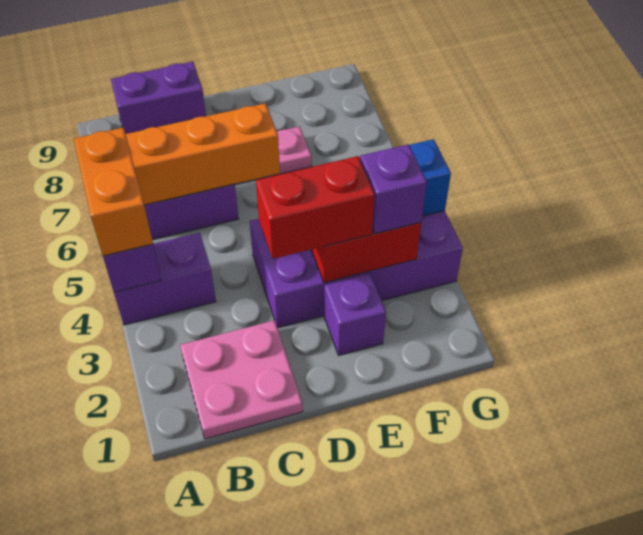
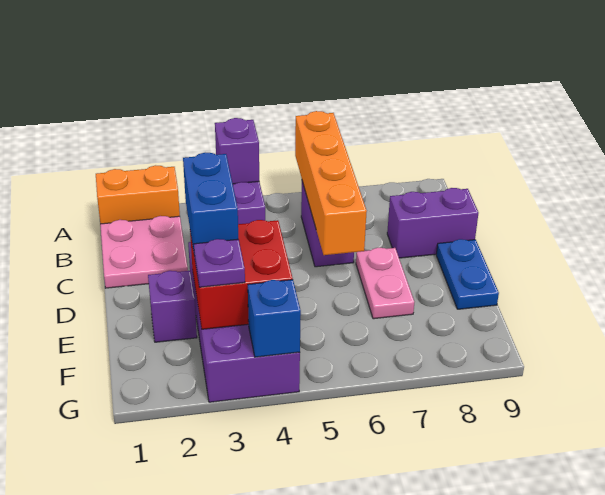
orange 1x2 brick [74,128,153,256] -> orange 1x2 brick moved to [96,165,180,224]
purple 1x2 brick [111,62,206,134] -> purple 1x2 brick turned to [387,188,478,258]
red 1x2 brick [256,156,375,259] -> blue 1x2 brick [183,153,238,251]
none -> blue 1x2 plate [436,239,499,309]
purple 1x1 brick [360,144,427,234] -> purple 1x1 plate [194,239,245,287]

